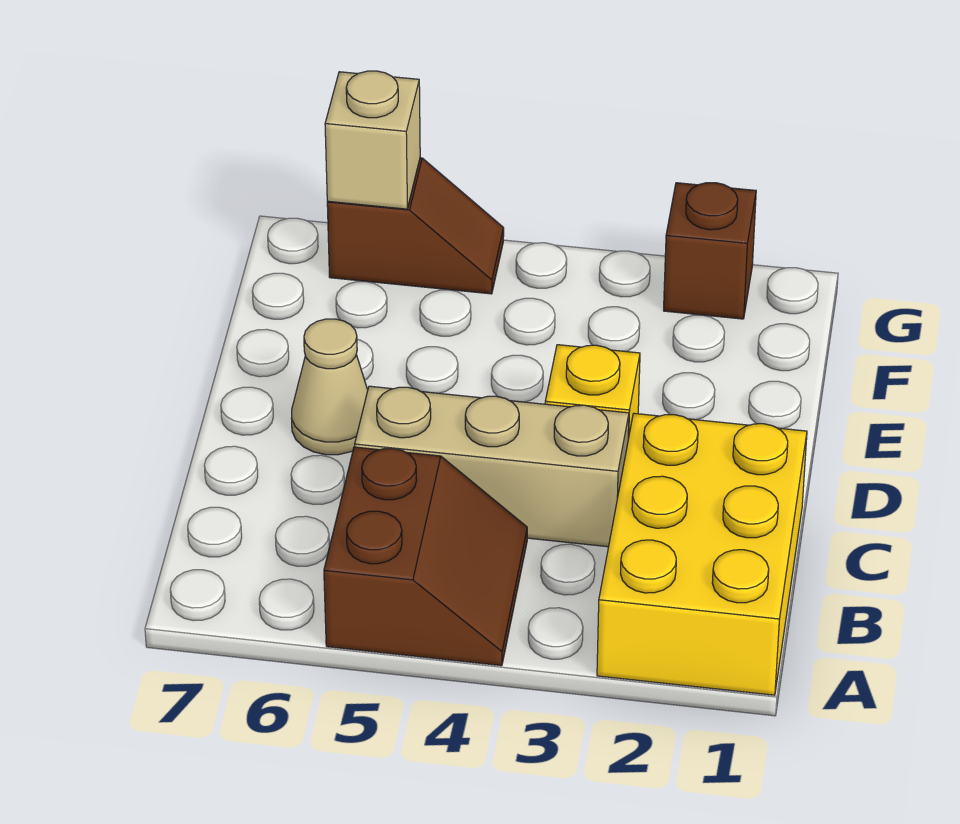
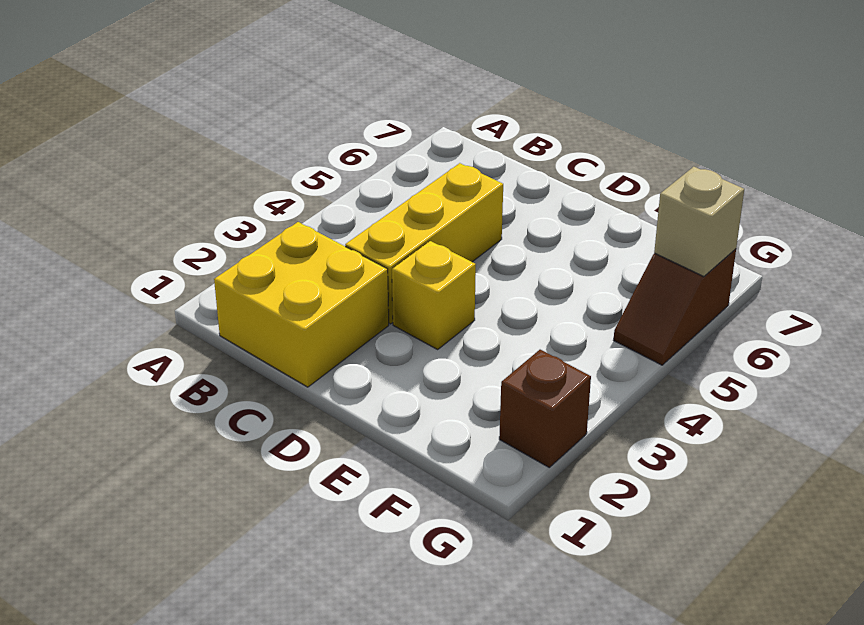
yellow 2x3 brick [597,413,807,695] -> yellow 2x2 brick [214,222,389,387]
brown 2x2 slope [324,447,527,666] -> none
tan 1x3 brick [355,386,629,547] -> yellow 1x3 brick [345,163,503,324]
tan 1x1 cone [291,319,368,455] -> none

